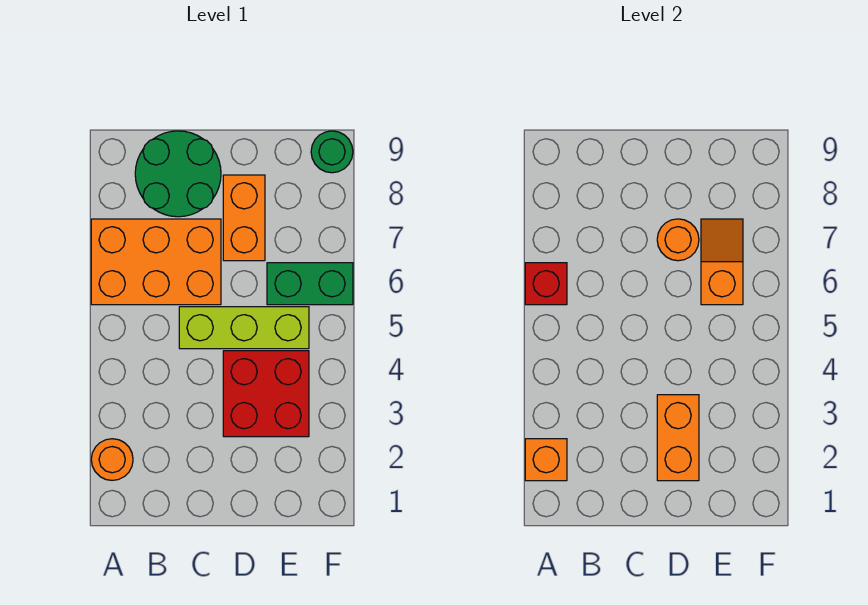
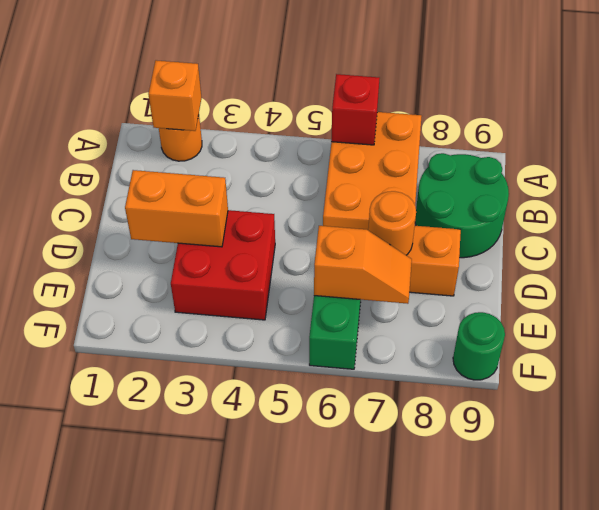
lime 1x3 brick [179,307,309,349] -> none

